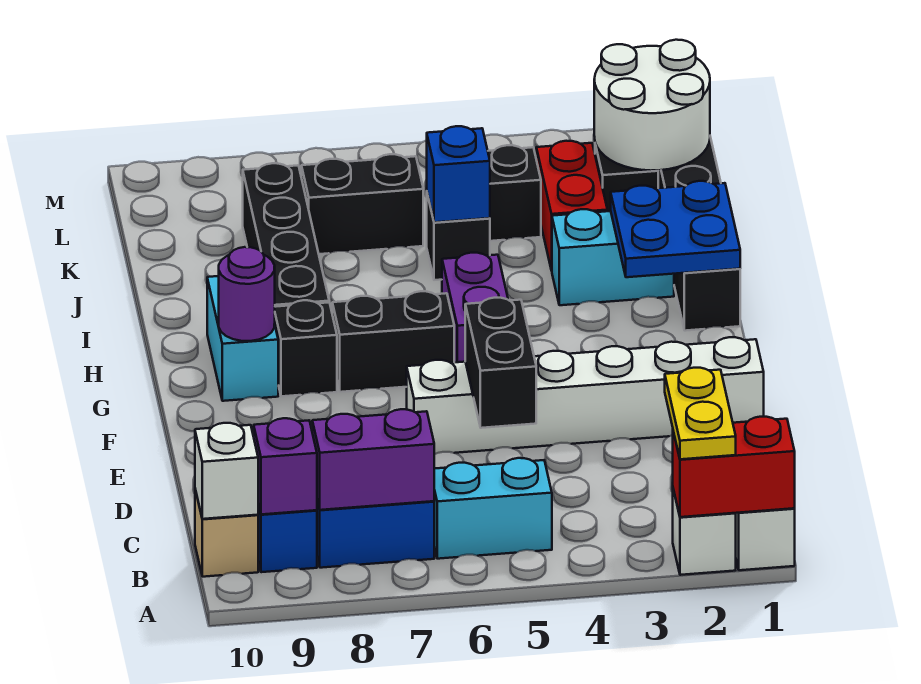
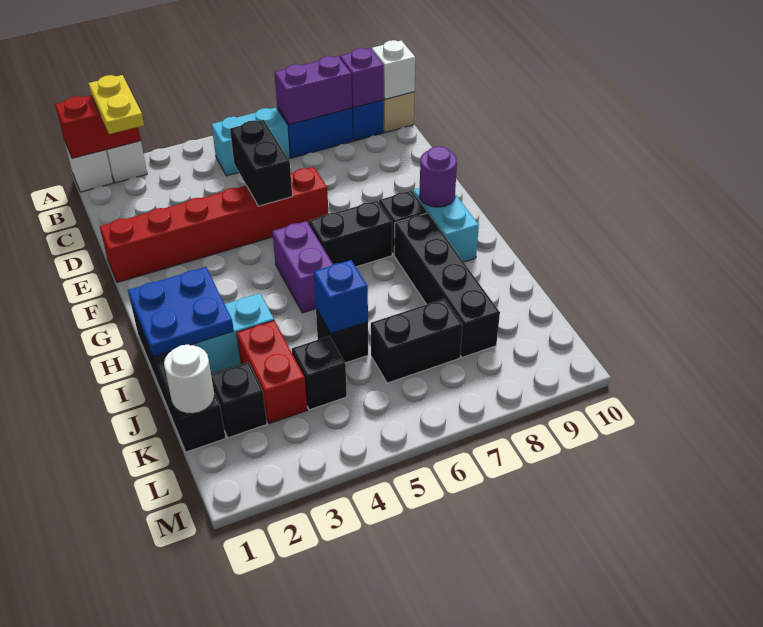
white 1x6 brick [407,337,764,454] -> red 1x6 brick [100,167,328,282]
white 2x2 round brick [594,40,710,171] -> white 1x1 round brick [164,345,214,414]

